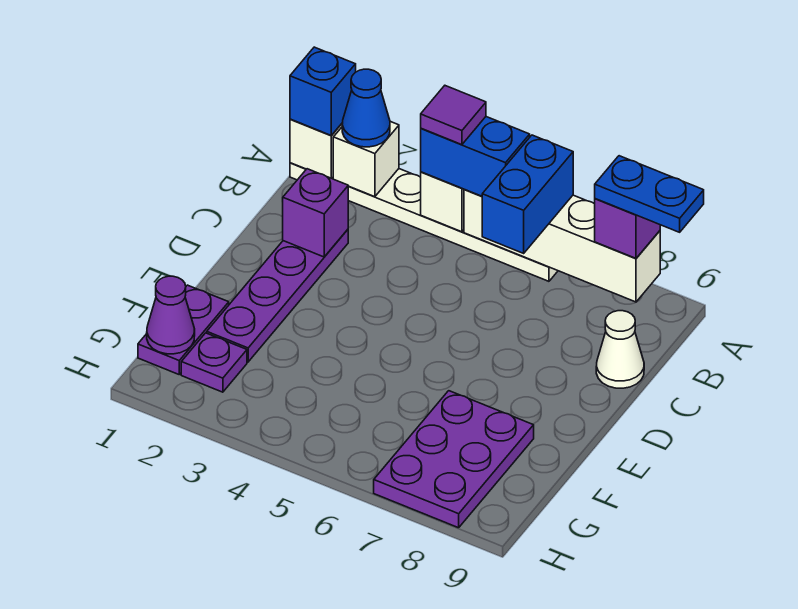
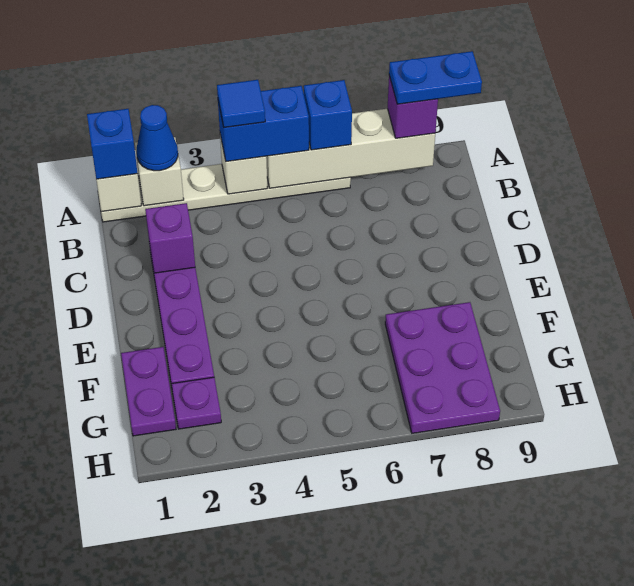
purple 1x1 tile [421,86,486,145] -> blue 1x1 tile [217,80,265,128]
blue 1x2 brick [482,135,573,253] -> blue 1x1 brick [304,80,352,150]
white 1x1 cone [596,311,644,388] -> none
purple 1x1 cone [147,276,195,354] -> none

